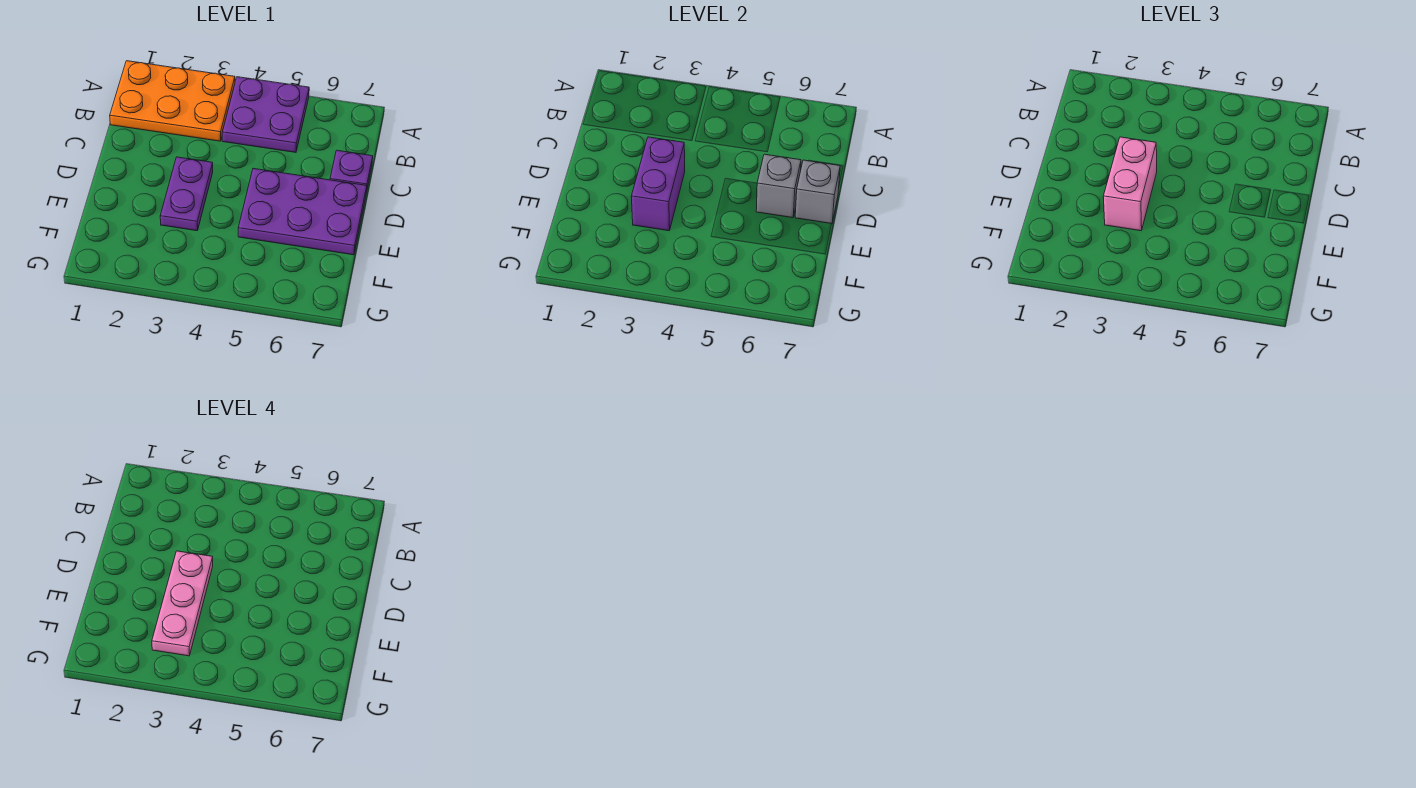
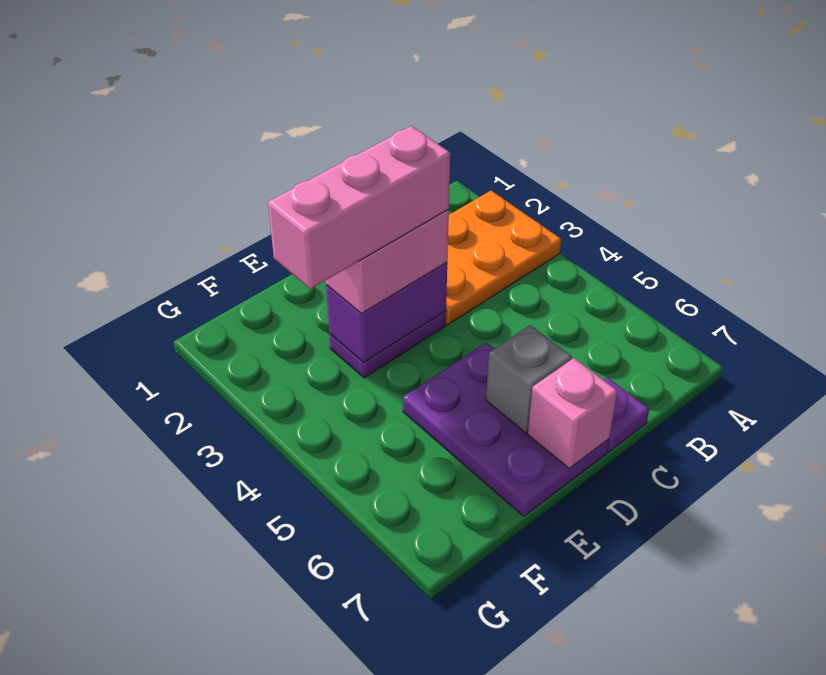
orange 2x3 plate [110,61,235,141] -> orange 2x3 plate turned to [446,191,561,325]
purple 2x2 plate [222,77,309,152] -> none
pink 1x3 plate [152,551,213,656] -> pink 1x3 brick [268,126,450,289]
grey 1x1 brick [795,160,840,224] -> pink 1x1 brick [528,358,617,468]

